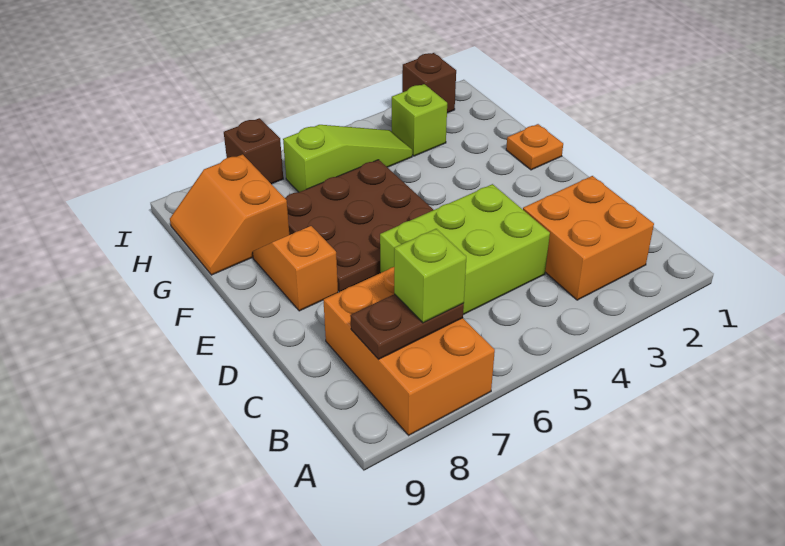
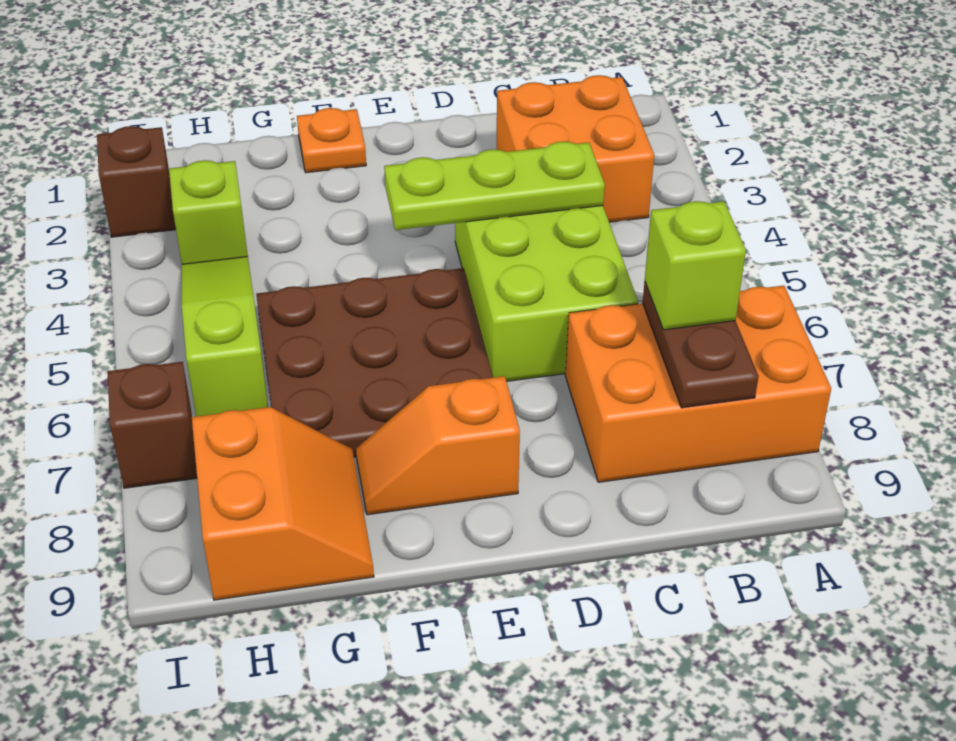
none -> lime 1x3 plate [384,141,605,230]
orange 2x2 slope [170,154,289,275] -> orange 2x2 slope turned to [192,407,374,600]

